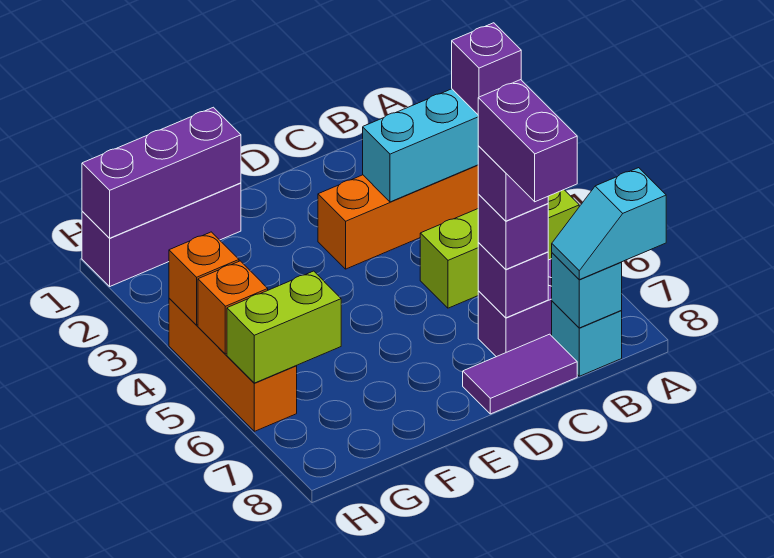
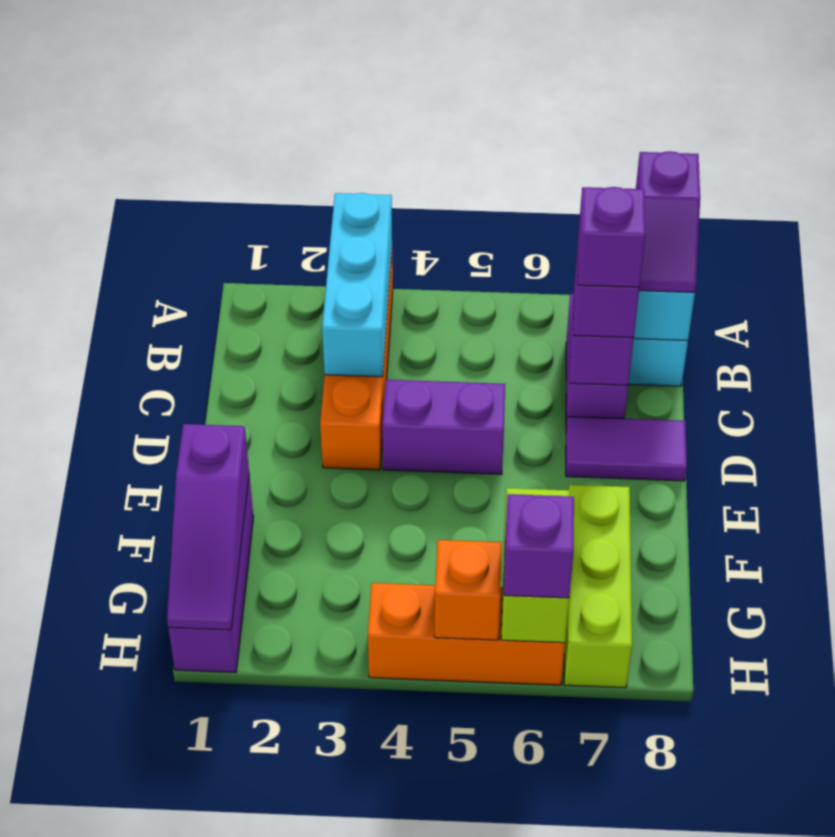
purple 1x1 brick [452,23,521,114] -> purple 1x1 brick moved to [504,494,574,598]
lime 1x3 brick [420,190,579,308] -> lime 1x3 brick moved to [564,485,632,688]
cyan 1x2 slope [552,168,666,280] -> purple 1x2 slope [636,151,700,292]
purple 1x2 brick [478,80,577,202] -> purple 1x2 brick moved to [382,380,505,474]
purple 1x2 tile [463,334,577,414] -> purple 1x2 tile turned to [566,417,687,481]
purple 1x3 brick [82,107,241,238] -> purple 1x3 slope [167,424,249,630]
orange 1x1 brick [169,232,239,325] -> none

